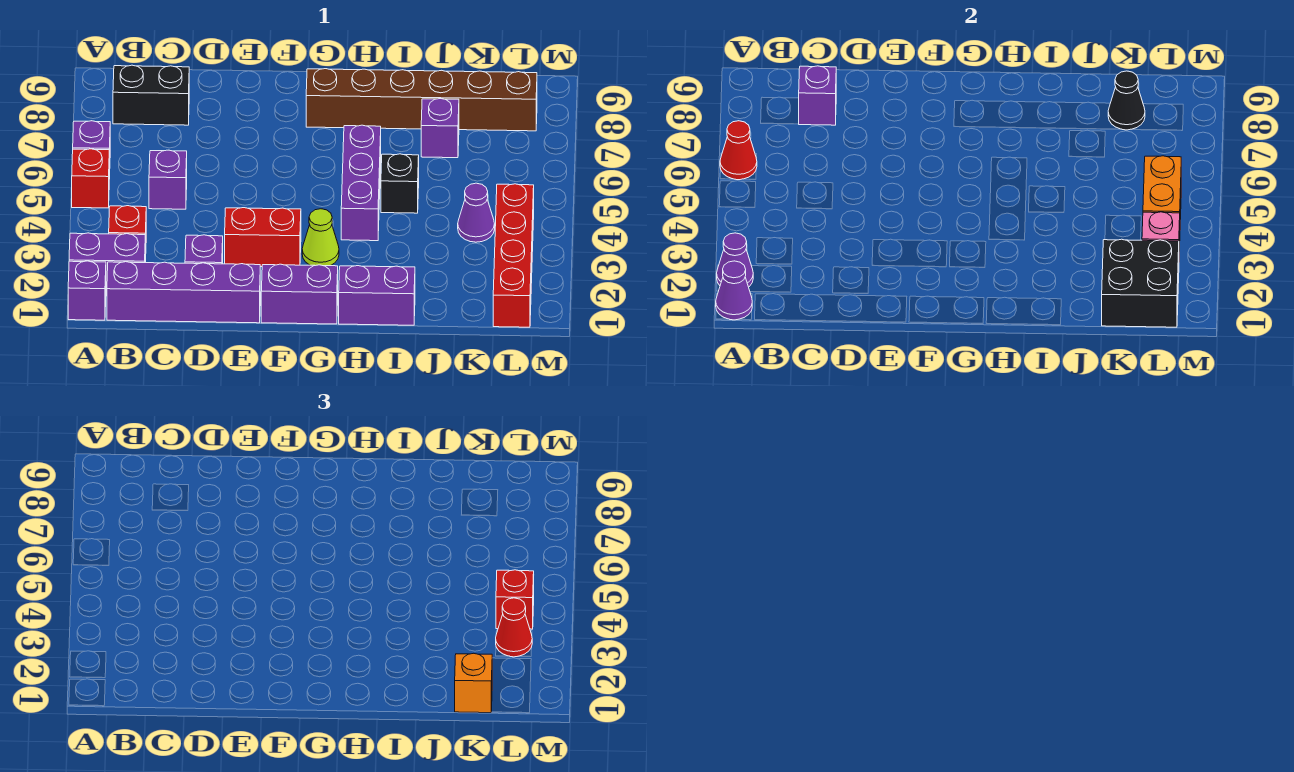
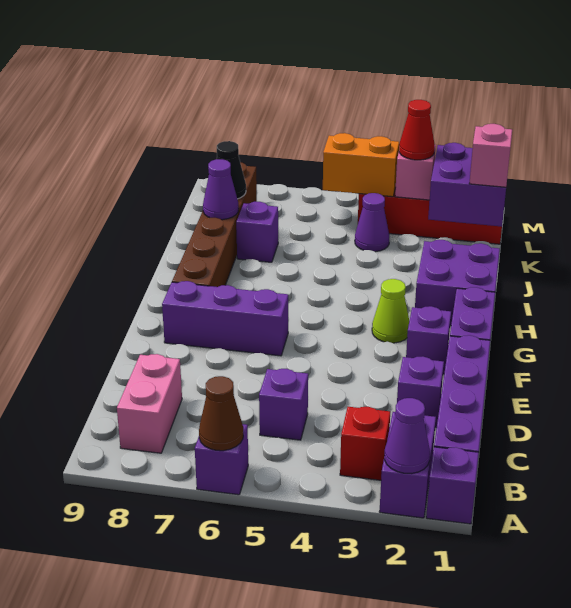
purple 1x1 cone [716,261,752,320] -> purple 1x1 cone moved to [203,159,238,220]
red 1x1 brick [72,149,109,208] -> none
red 1x1 cone [720,121,757,180] -> brown 1x1 cone [199,376,243,451]
black 1x2 brick [113,65,189,125] -> pink 1x2 brick [117,354,182,453]
purple 1x1 brick [799,66,836,125] -> purple 1x1 brick moved to [406,306,451,374]
red 1x2 brick [225,208,301,267] -> none
purple 1x2 brick [339,266,415,325] -> purple 2x2 brick [415,240,500,326]
purple 1x3 brick [341,125,381,241] -> purple 1x3 brick moved to [162,281,288,356]
black 1x1 brick [381,154,419,213] -> none
black 2x2 brick [1102,239,1179,327] -> purple 2x2 brick [428,143,506,227]
orange 1x1 brick [455,653,492,713] -> pink 1x1 brick [469,124,512,187]
red 1x1 brick [496,570,534,629] -> none

